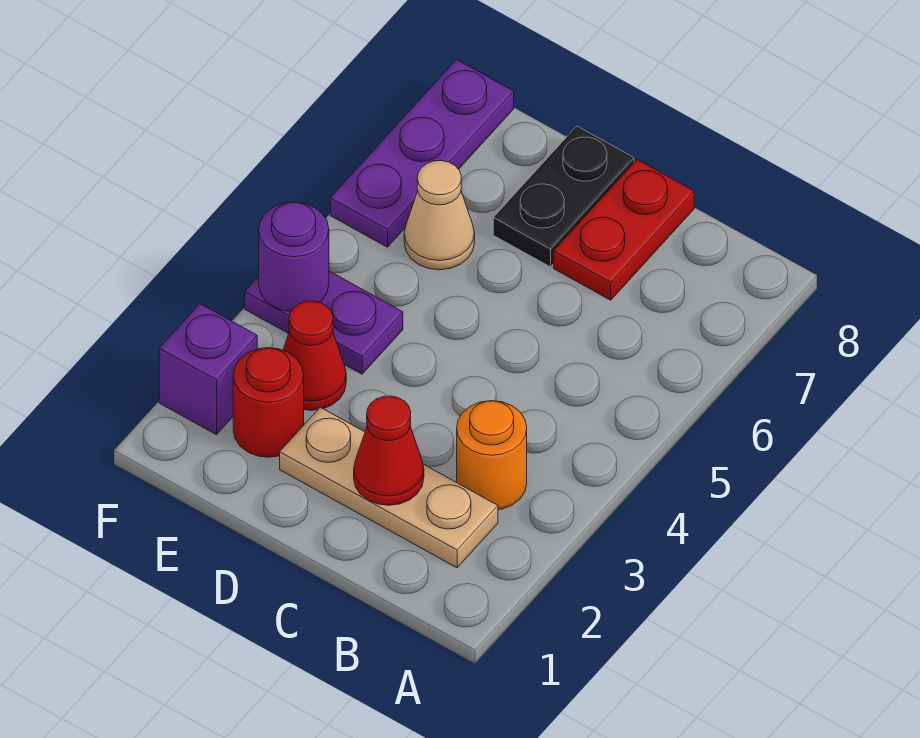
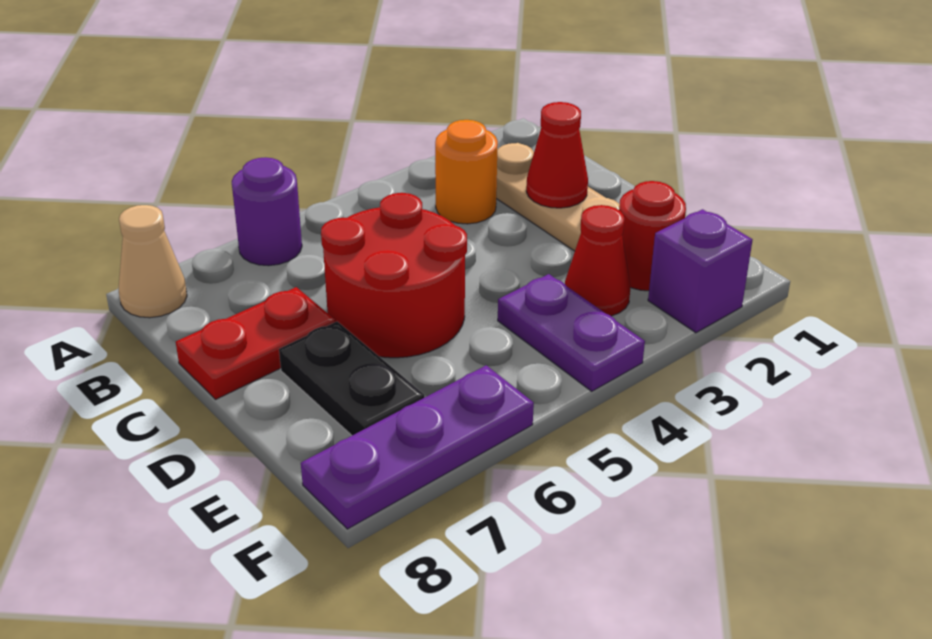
none -> red 2x2 round brick [321,193,467,358]
black 1x2 plate [493,126,634,267] -> black 1x2 plate turned to [279,322,424,435]
tan 1x1 cone [404,161,475,270] -> tan 1x1 cone moved to [119,205,187,318]
purple 1x1 round brick [259,202,329,311] -> purple 1x1 round brick moved to [232,157,302,266]

